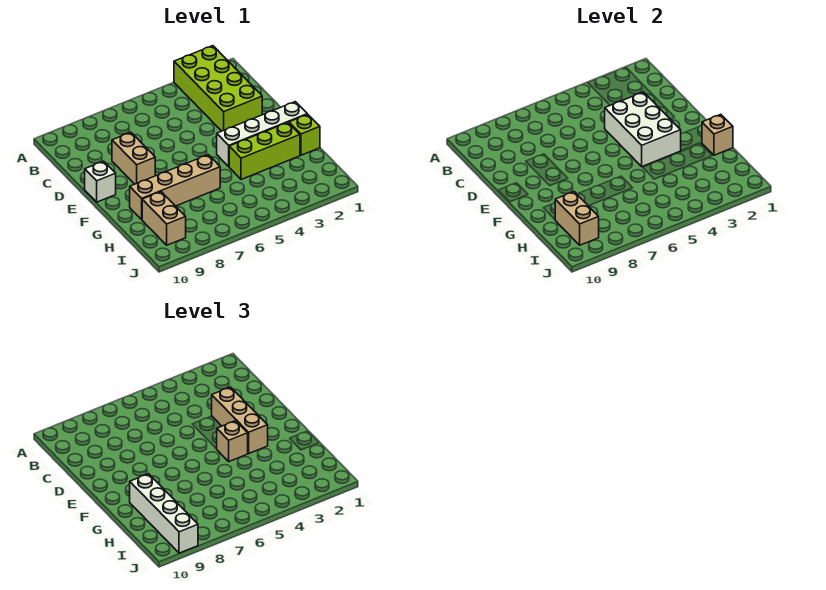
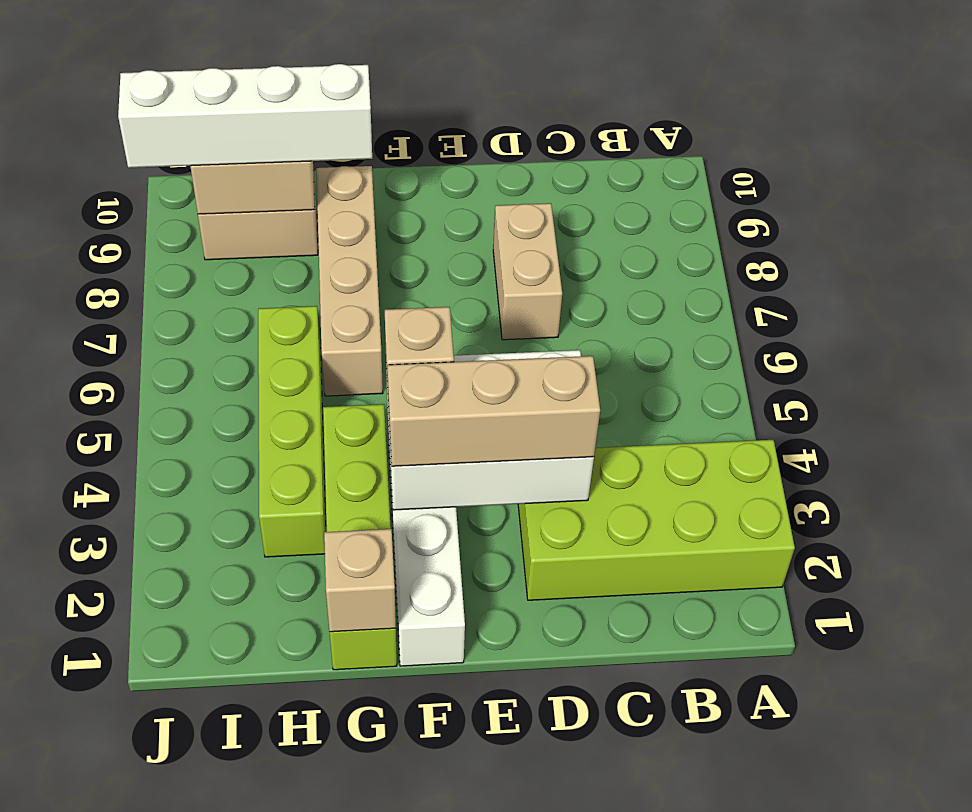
tan 1x2 brick [112,132,155,184] -> tan 1x2 brick turned to [493,203,562,340]
white 1x1 brick [85,161,116,202] -> none
none -> lime 1x4 brick [258,306,326,557]

